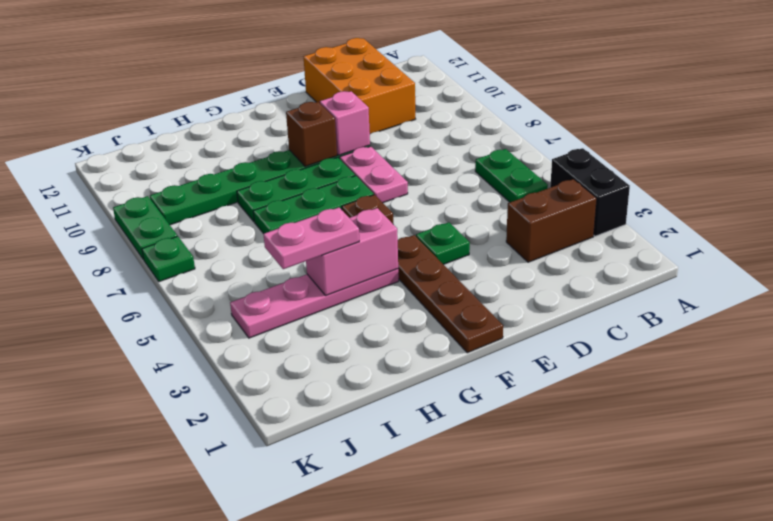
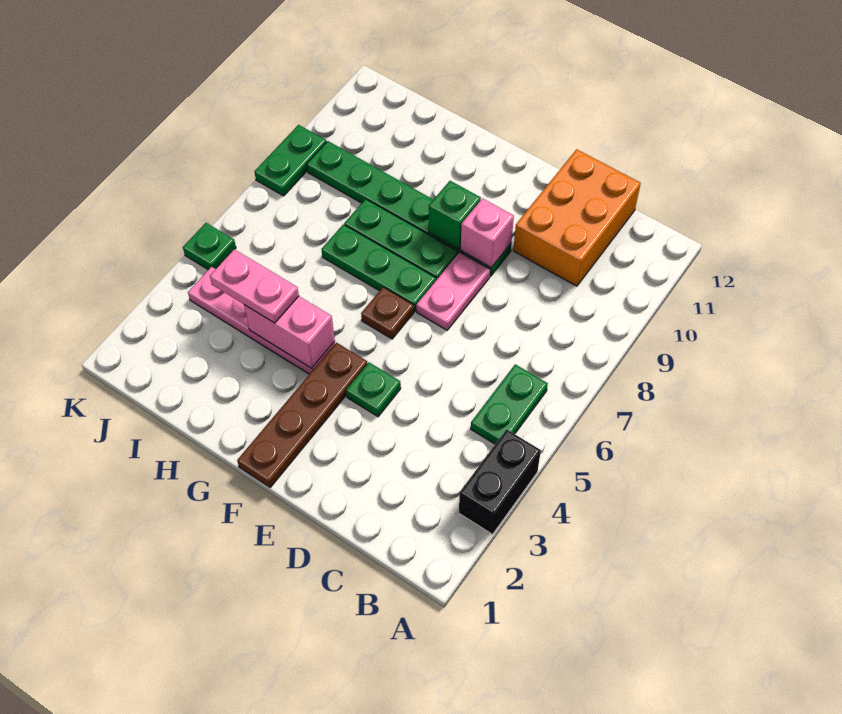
brown 1x2 brick [506,179,597,262] -> none
brown 1x1 brick [286,102,337,167] -> green 1x1 brick [429,181,481,249]
green 1x1 plate [142,236,195,282] -> green 1x1 plate moved to [183,223,236,270]

